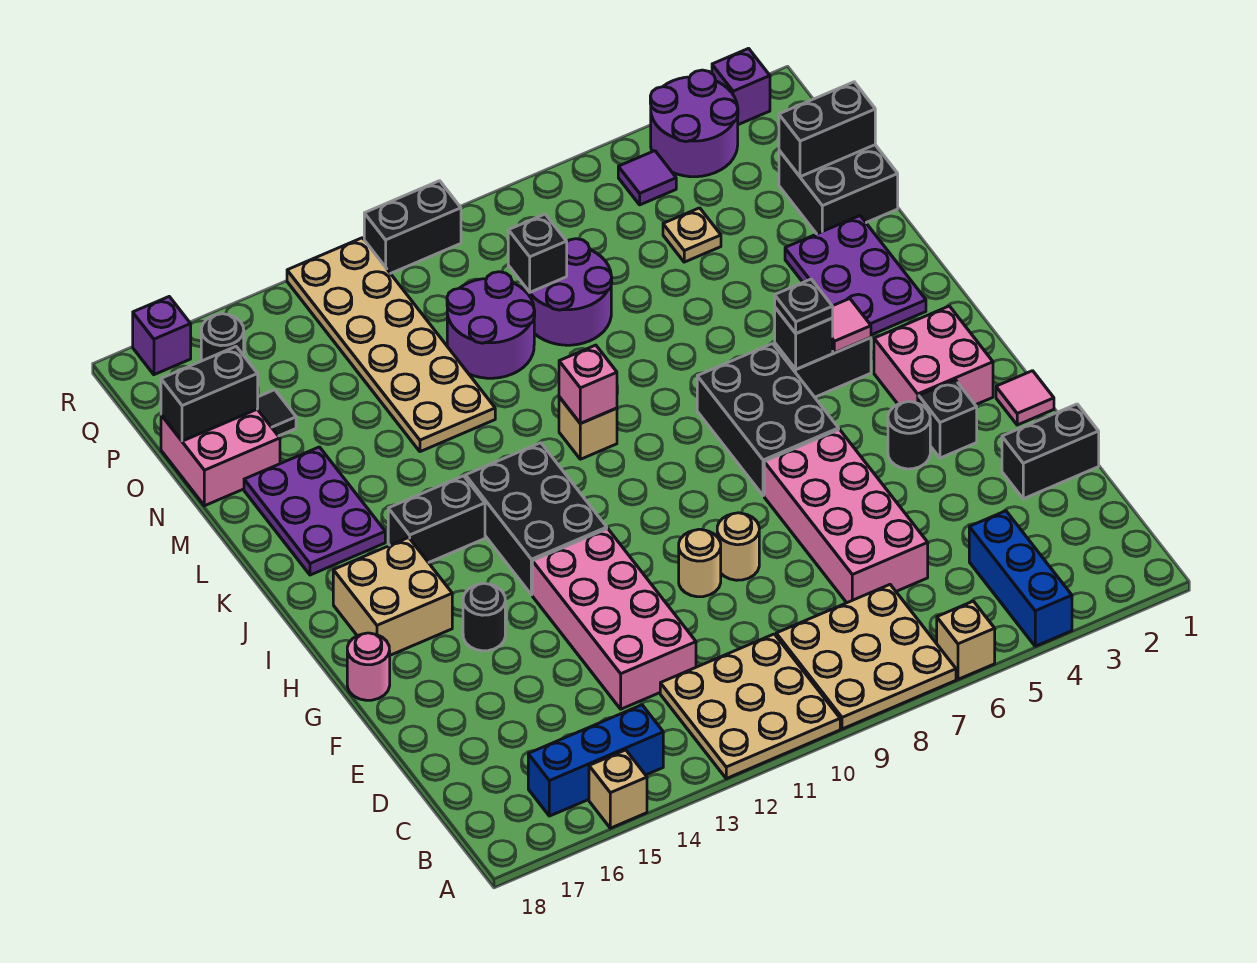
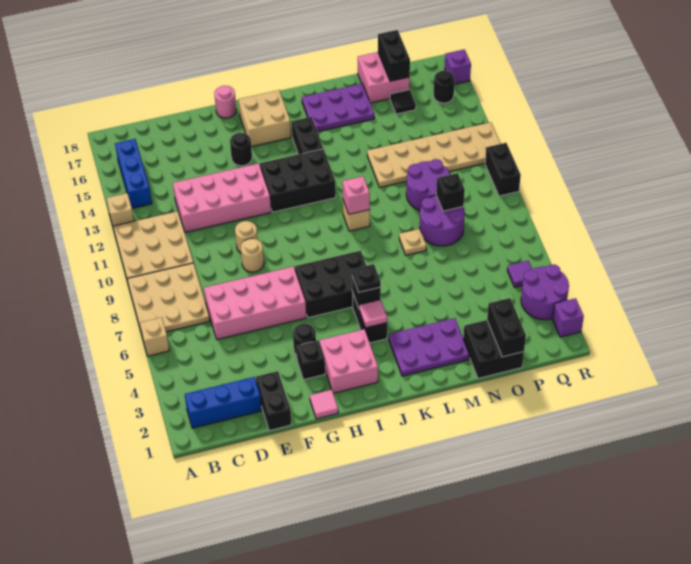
blue 1x3 brick [969,511,1072,646] -> blue 1x3 brick moved to [185,377,262,428]
tan 1x1 brick [589,750,647,828] -> tan 1x1 brick moved to [107,193,134,226]
tan 1x1 plate [663,208,721,262] -> tan 1x1 plate moved to [399,229,426,255]

